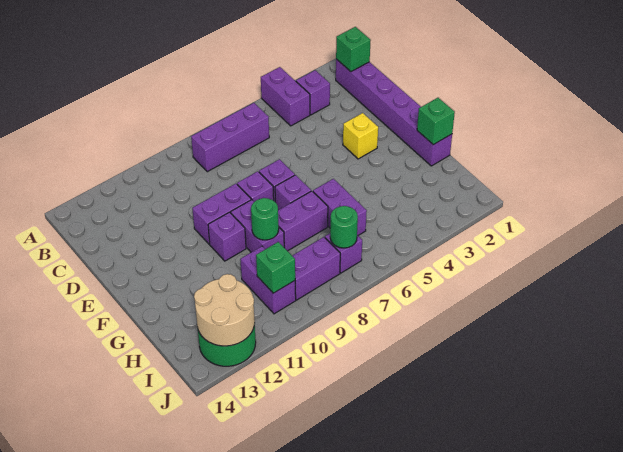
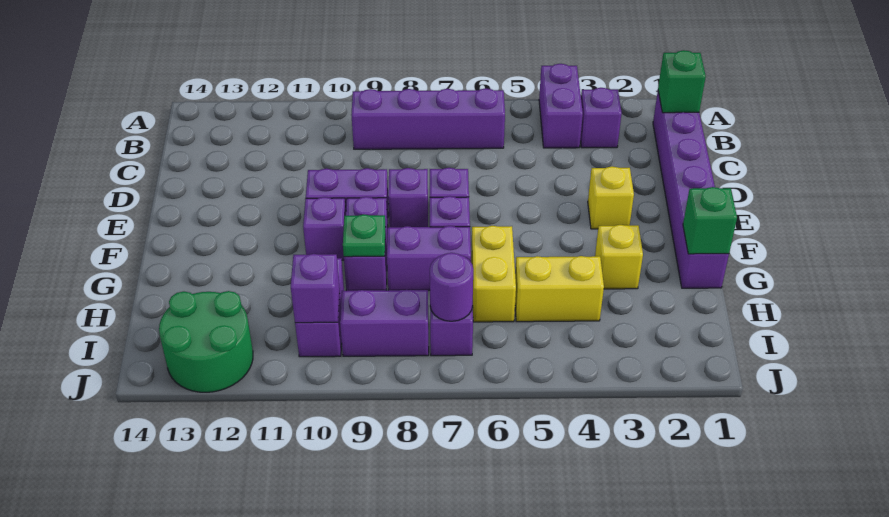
purple 1x3 brick [191,103,269,172] -> purple 1x4 brick [351,88,505,149]
none -> yellow 1x1 brick [595,225,643,289]
purple 1x2 brick [313,179,367,235] -> yellow 1x2 brick [471,226,516,322]
green 1x1 round brick [251,198,279,240] -> green 1x1 plate [343,214,386,257]
none -> yellow 1x2 brick [515,256,604,322]
green 1x1 round brick [330,206,358,248] -> purple 1x1 round brick [430,253,473,321]
green 1x1 brick [256,242,295,293] -> purple 1x1 brick [291,254,340,323]
tan 2x2 round brick [194,274,255,346] -> none

